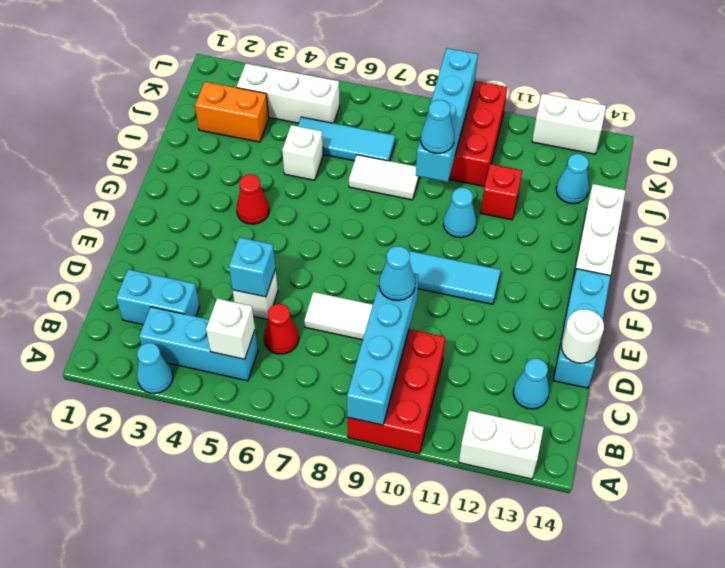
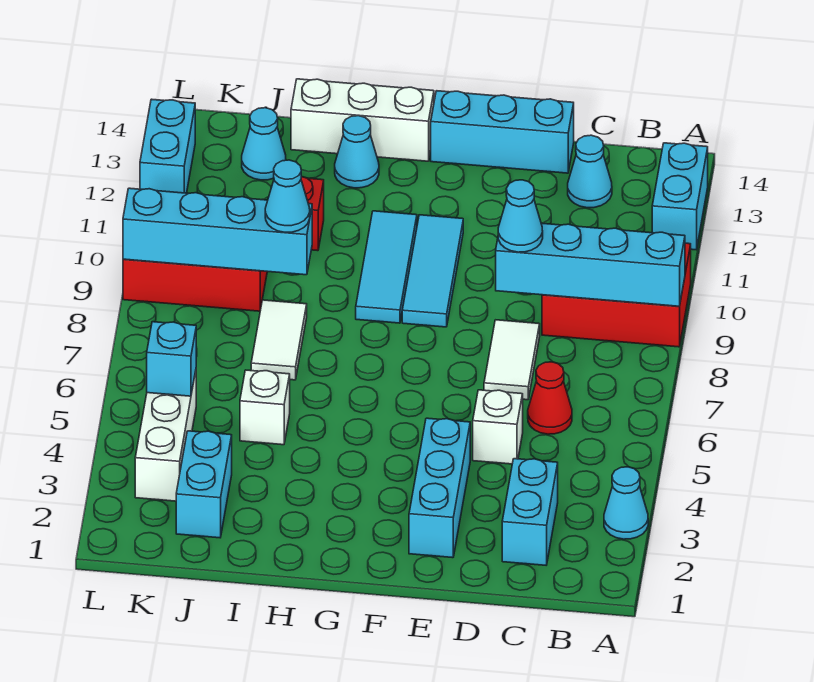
white 1x2 brick [459,410,544,479] -> cyan 1x2 brick [652,143,708,250]
cyan 1x3 brick [139,307,258,381] -> cyan 1x3 brick moved to [409,418,470,558]
white 1x1 brick [206,299,255,359] -> none
cyan 1x1 brick [229,237,276,297] -> cyan 1x1 brick moved to [147,322,196,396]
white 1x1 round brick [562,309,604,363] -> none
red 1x1 cone [236,174,269,224] -> none
cyan 1x1 cone [443,188,476,238] -> cyan 1x1 cone moved to [335,116,379,188]
orange 1x2 brick [195,82,269,142] -> cyan 1x2 brick [176,431,232,538]
cyan 1x3 tile [298,117,395,161] -> cyan 1x3 tile moved to [356,211,417,323]
white 1x2 brick [532,93,606,154] -> cyan 1x2 brick [140,99,195,193]

